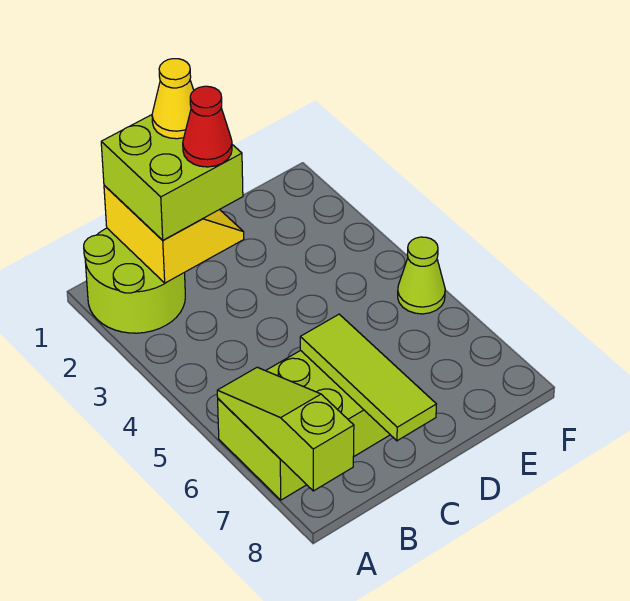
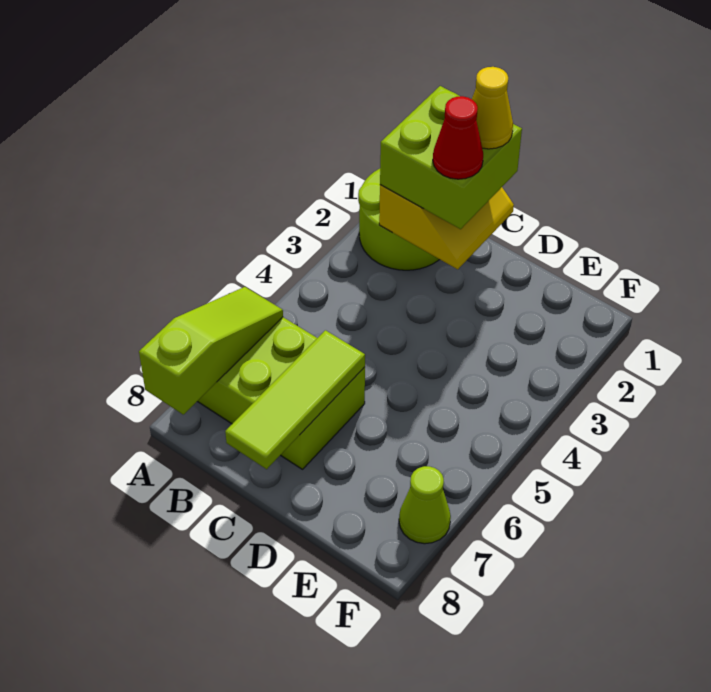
lime 1x1 cone [398,237,445,314] -> lime 1x1 cone moved to [399,466,451,544]

